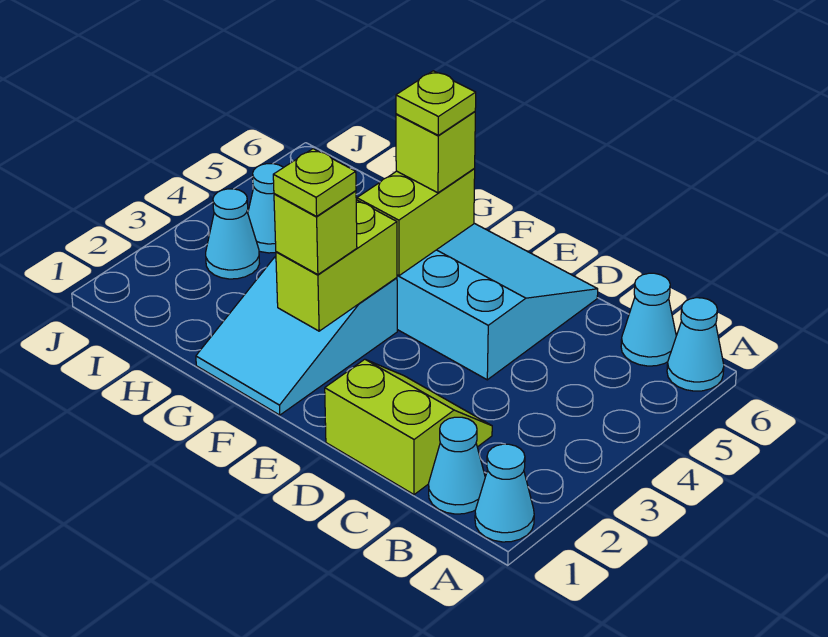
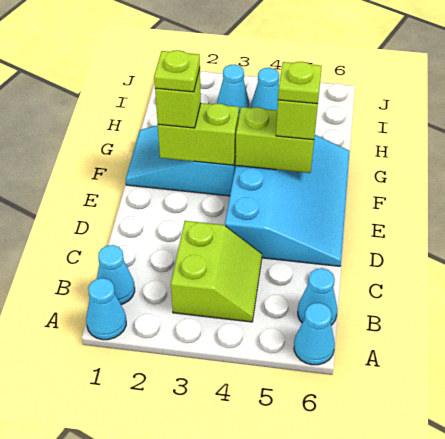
lime 2x2 slope [325,359,492,495] -> lime 2x2 slope moved to [171,221,262,322]

